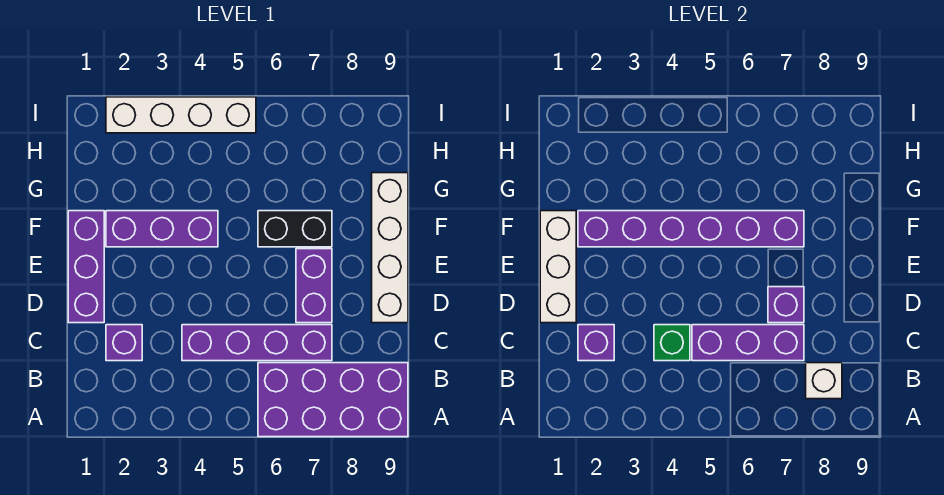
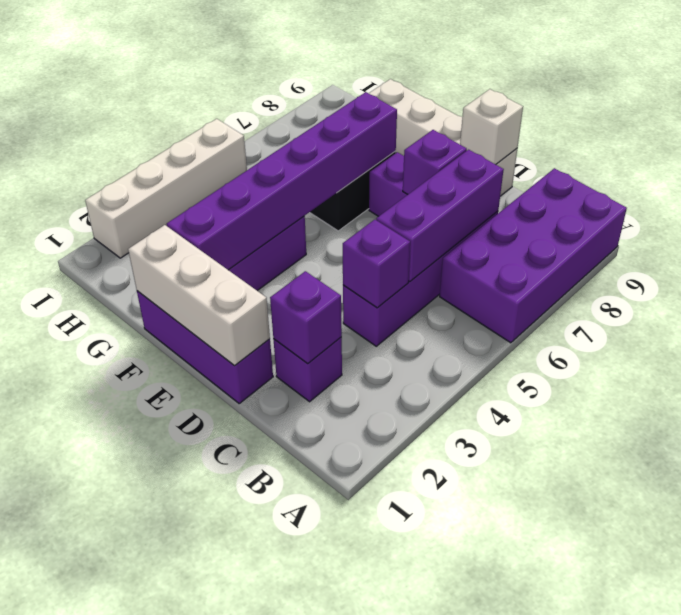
white 1x1 brick [806,363,842,399] -> white 1x1 brick moved to [460,89,523,165]
green 1x1 brick [654,325,690,361] -> purple 1x1 brick [343,220,410,308]

